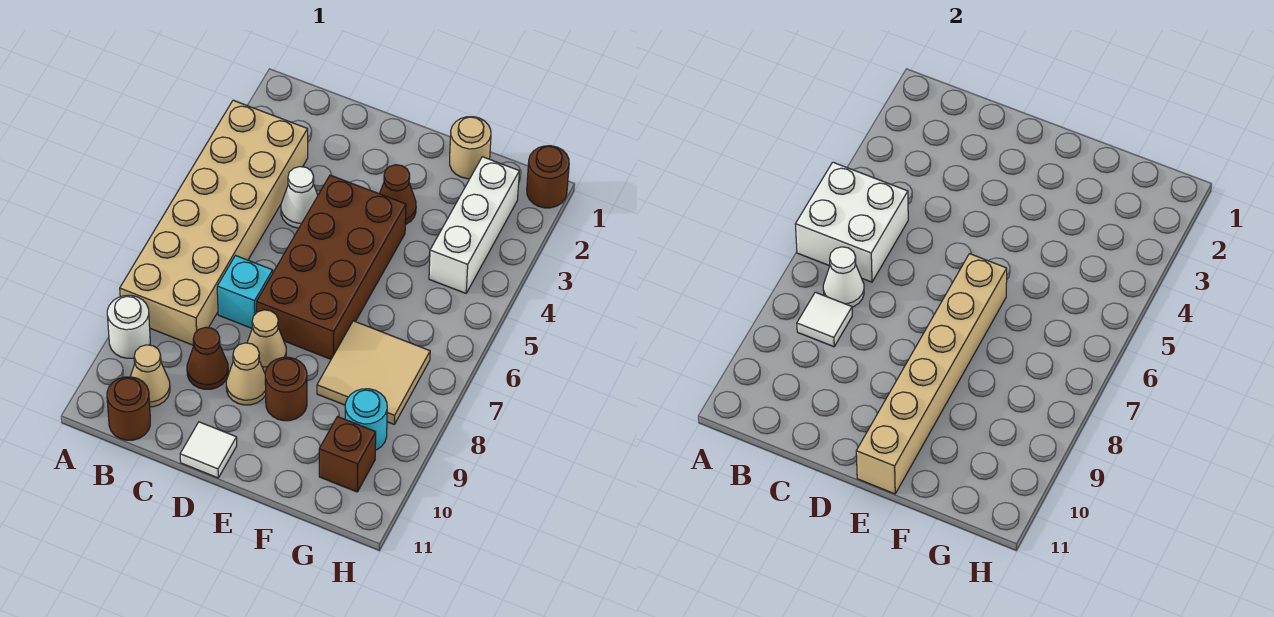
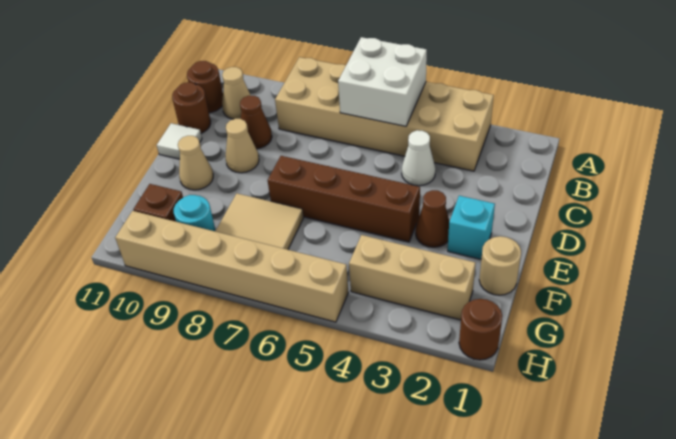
white 1x1 round brick [107,295,150,358] -> none
white 1x1 cone [823,247,864,307] -> none
white 1x1 tile [797,292,852,347] -> none
cyan 1x1 brick [217,256,273,328] -> cyan 1x1 brick moved to [448,196,495,259]
brown 2x4 brick [257,175,406,359] -> brown 1x4 brick [268,156,420,242]
tan 1x1 cone [247,310,286,372] -> tan 1x1 cone moved to [178,136,213,190]
tan 1x6 brick [856,254,1007,494] -> tan 1x6 brick moved to [115,211,348,322]
brown 1x1 round brick [265,357,307,421] -> brown 1x1 round brick moved to [172,82,211,133]
white 1x3 brick [429,157,519,293] -> tan 1x3 brick [349,235,475,320]

